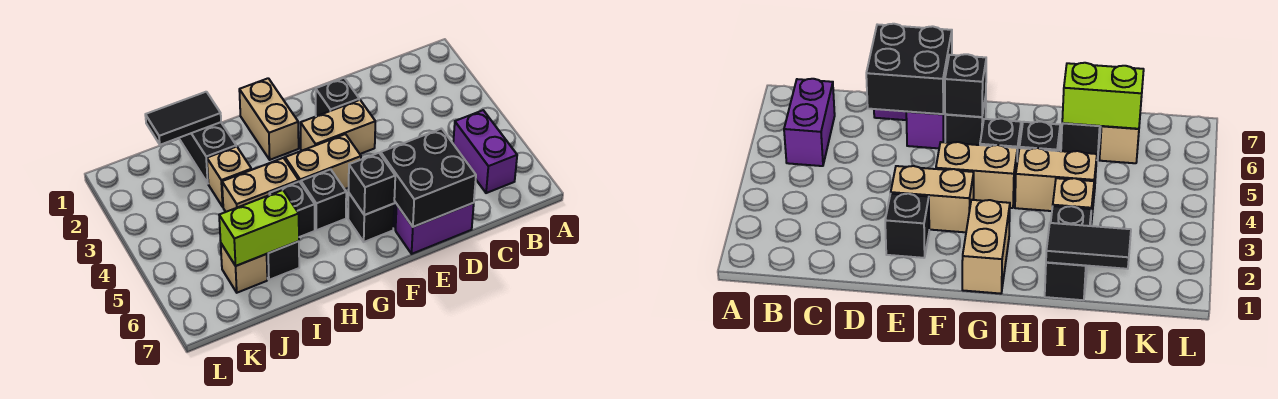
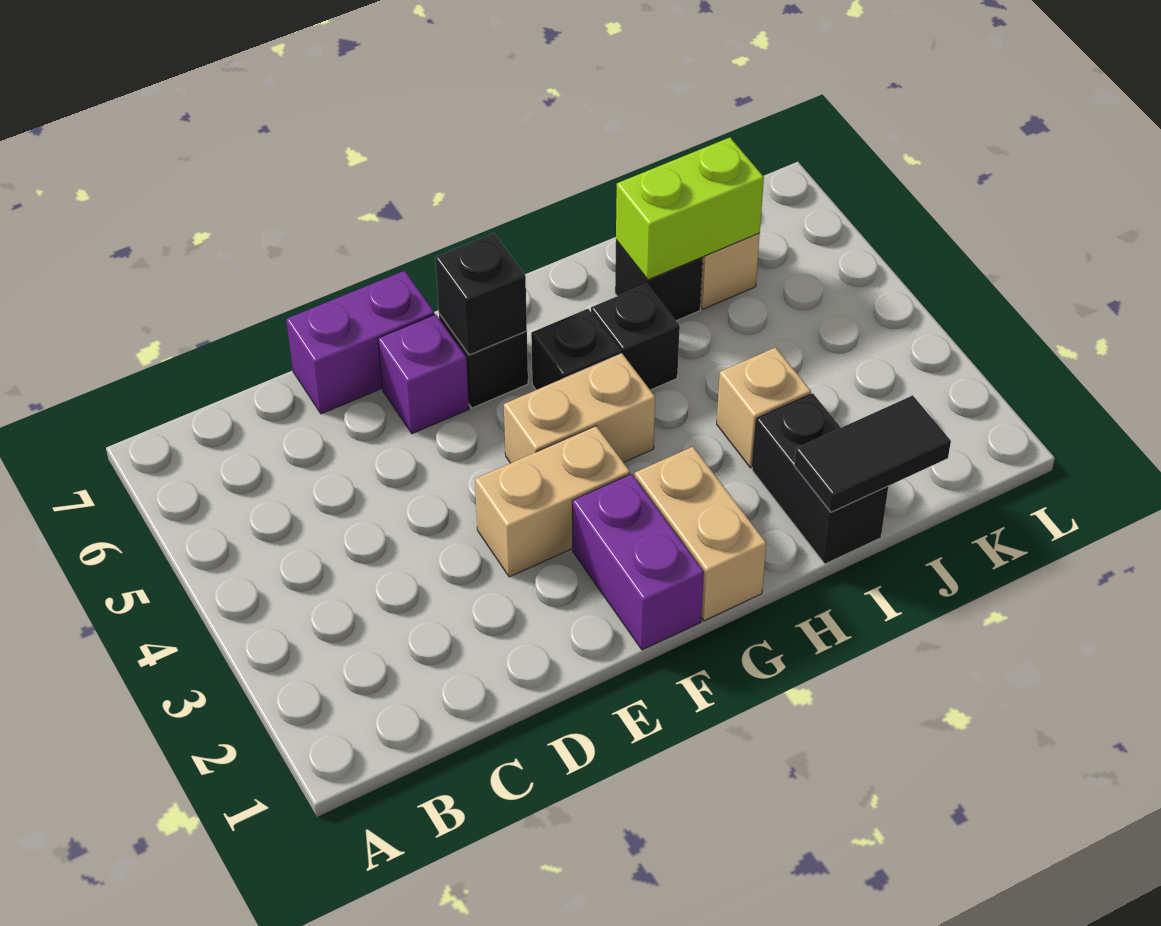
purple 1x2 brick [453,110,517,193] -> purple 1x2 brick moved to [572,474,704,650]
black 2x2 brick [381,129,476,227] -> none
black 1x1 brick [316,78,359,116] -> none
tan 1x2 brick [222,158,299,212] -> none

